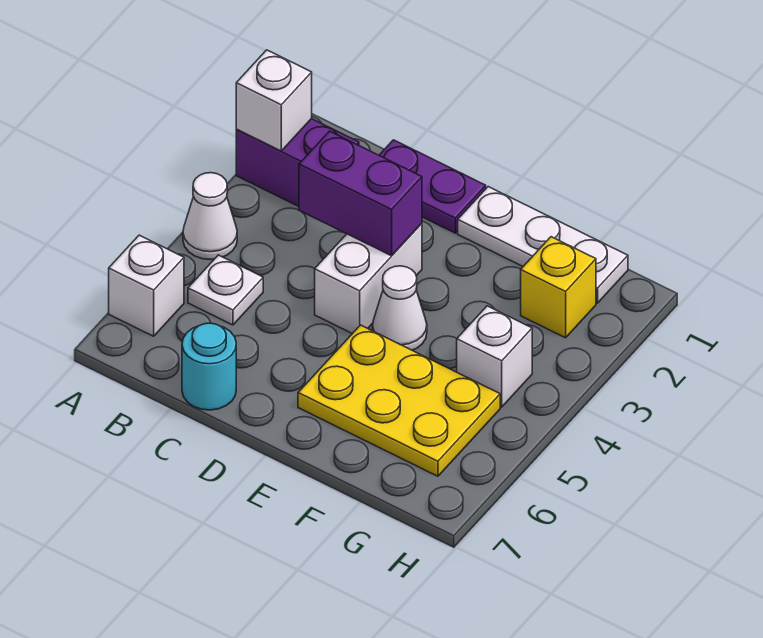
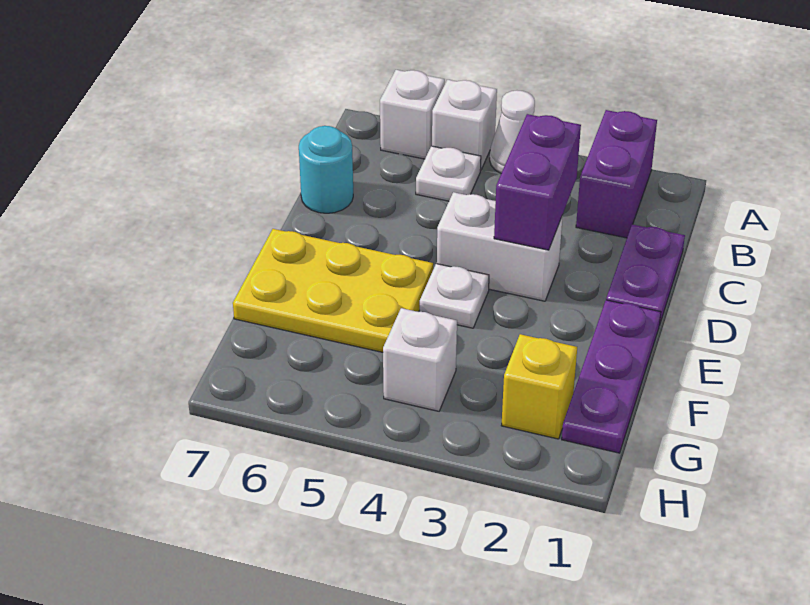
white 1x1 brick [236,50,312,151] -> white 1x1 brick moved to [432,80,497,170]
white 1x3 plate [458,187,628,303] -> purple 1x3 plate [562,300,661,453]
white 1x1 cone [373,266,427,350] -> white 1x1 plate [420,264,489,328]
yellow 2x3 plate [298,325,500,476] -> yellow 2x3 plate turned to [233,229,433,352]

